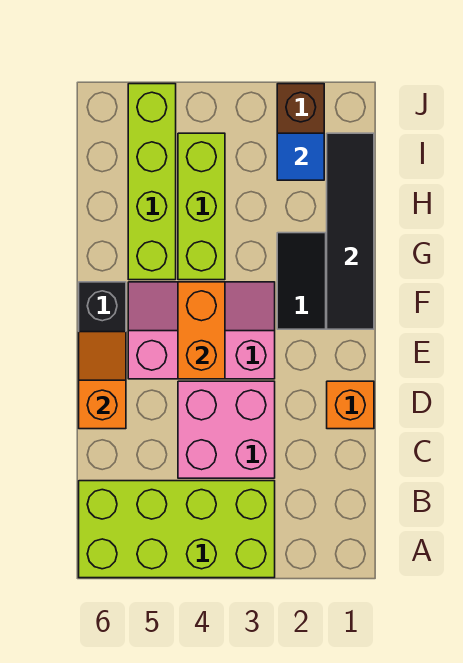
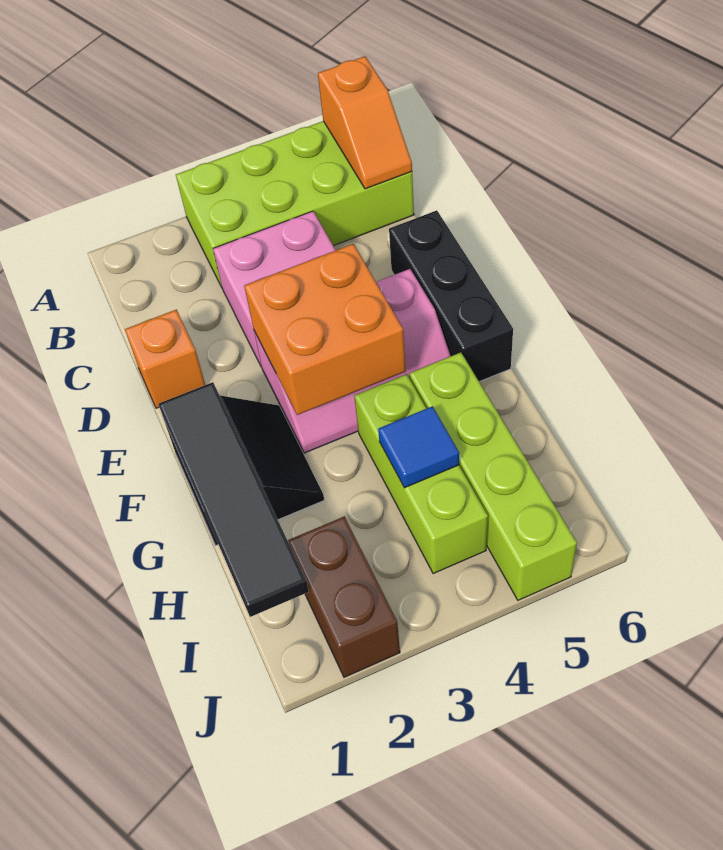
orange 1x2 slope [79,332,126,429] -> orange 1x2 slope moved to [318,56,412,189]
orange 1x2 brick [178,282,225,379] -> orange 2x2 brick [244,244,406,415]
blue 1x1 tile [277,133,324,180] -> blue 1x1 tile moved to [378,406,459,488]

